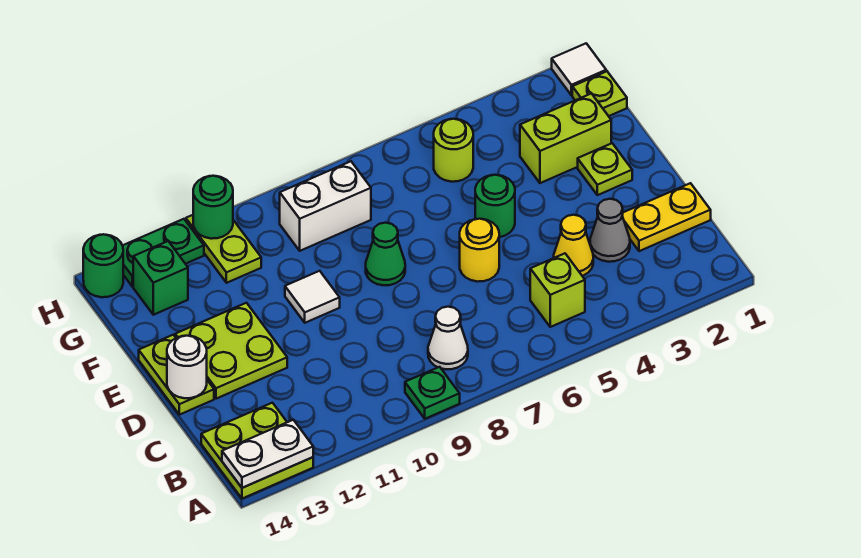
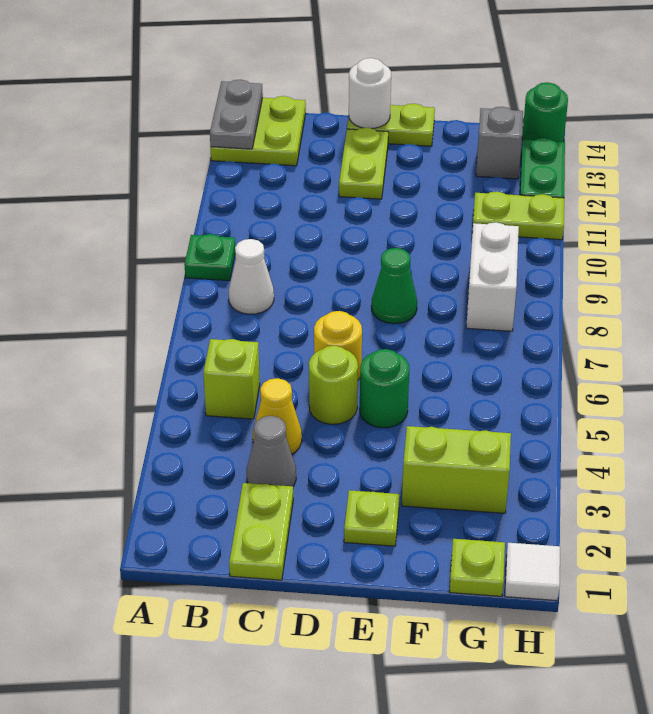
white 1x2 plate [222,420,313,488] -> grey 1x2 plate [210,80,263,149]
yellow 1x2 plate [622,183,711,251] -> lime 1x2 plate [229,483,293,580]
lime 2x2 plate [175,303,287,399] -> lime 1x2 plate [339,128,388,199]
white 1x1 tile [285,271,340,323] -> none
lime 1x2 brick [520,93,611,183] -> lime 1x2 brick turned to [402,426,511,513]
lime 1x1 round brick [434,119,473,182] -> lime 1x1 round brick moved to [309,346,358,424]
green 1x1 brick [133,241,188,315] -> grey 1x1 brick [476,107,523,179]
green 1x1 round brick [193,176,233,239] -> none

